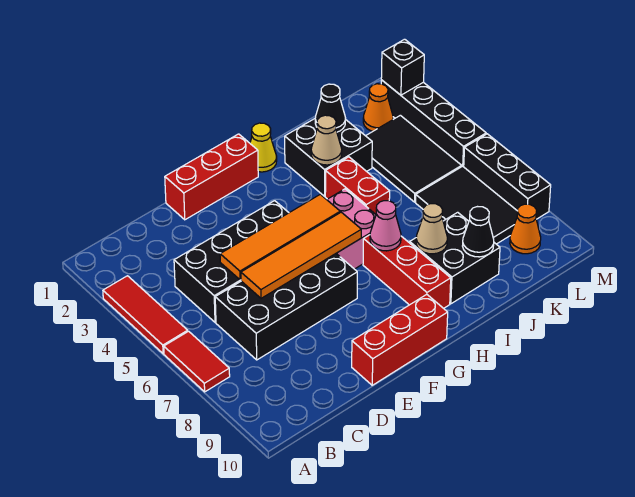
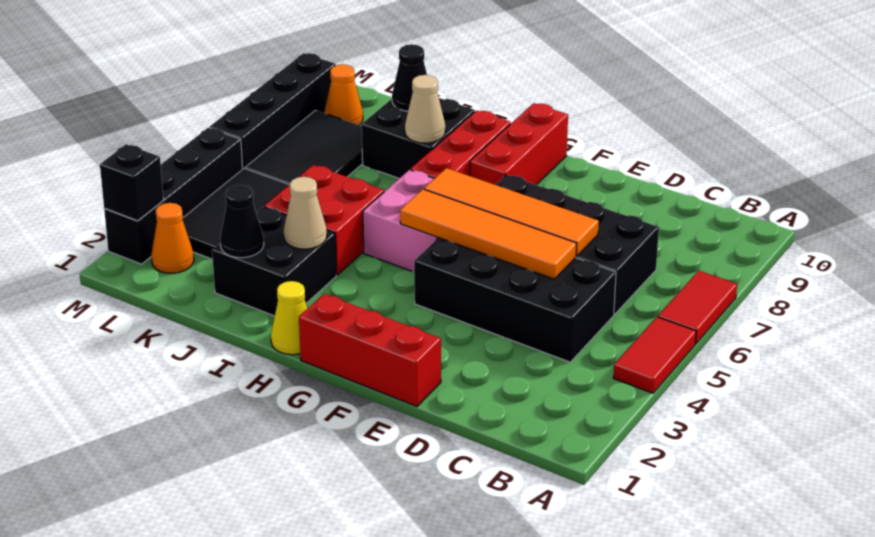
red 1x3 tile [103,276,188,354] -> red 1x2 tile [613,317,696,393]
red 1x3 brick [352,294,448,385] -> red 1x3 brick turned to [470,103,568,185]
pink 1x1 cone [370,201,401,251] -> none
red 1x2 brick [325,157,390,214] -> red 2x2 brick [264,165,384,275]
black 1x3 brick [464,134,551,219] -> black 1x4 brick [209,53,336,169]

